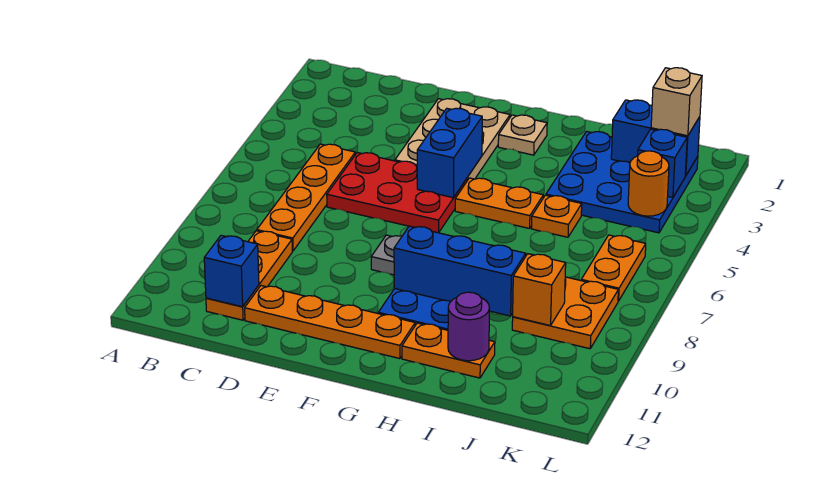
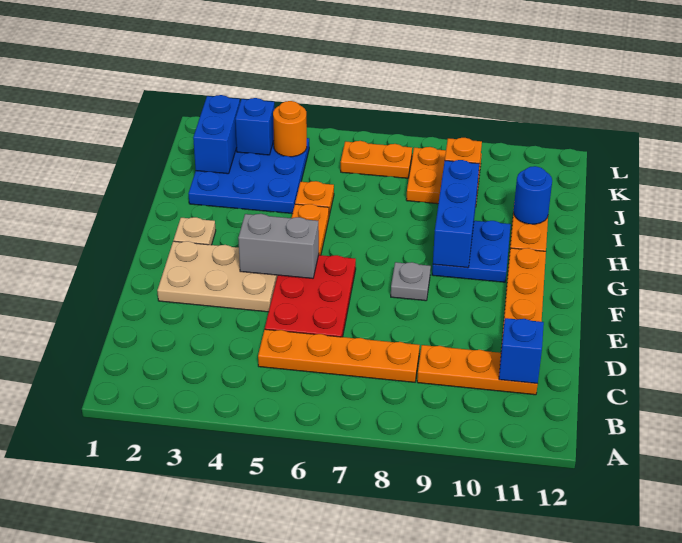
blue 1x2 brick [417,108,482,198] -> grey 1x2 brick [238,214,319,278]
purple 1x1 round brick [448,292,489,361] -> blue 1x1 round brick [513,166,552,224]
tan 1x1 brick [651,68,702,136] -> none

